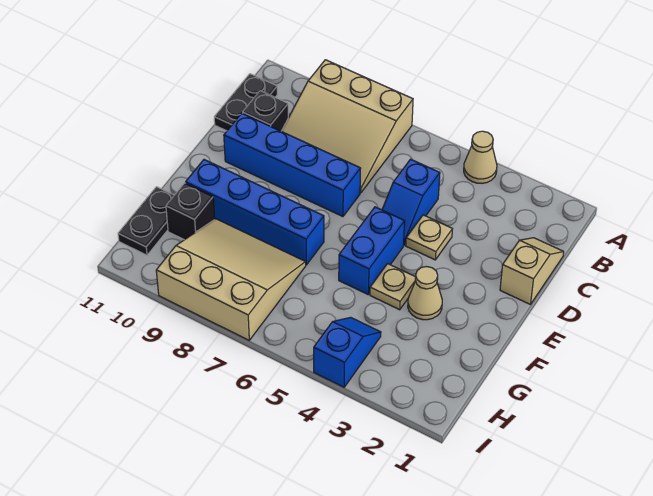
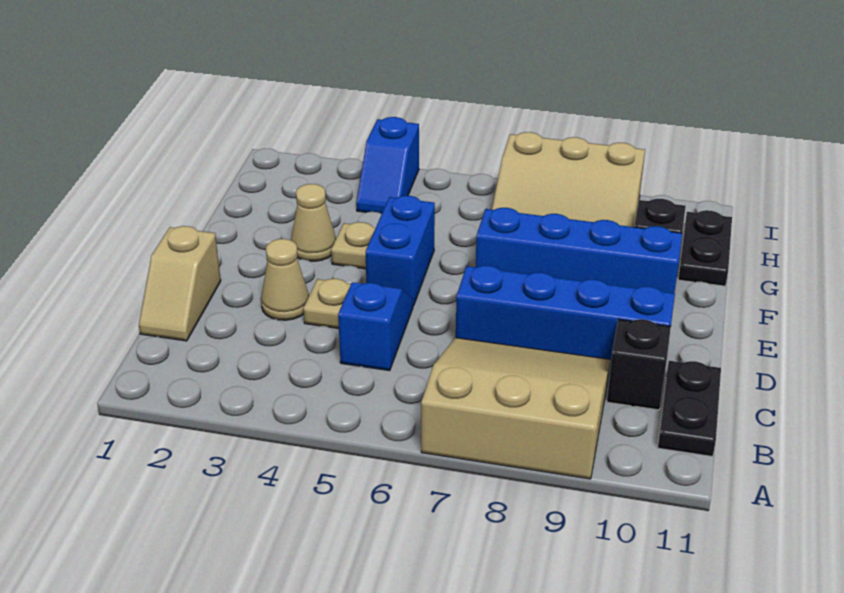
tan 1x1 cone [464,131,497,183] -> tan 1x1 cone moved to [261,239,309,320]

